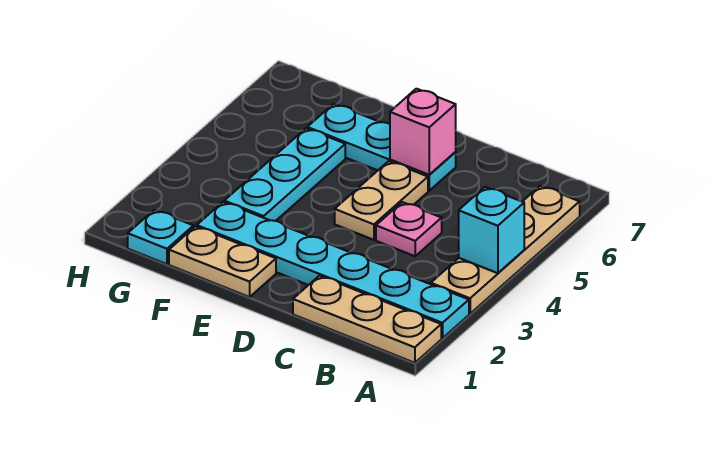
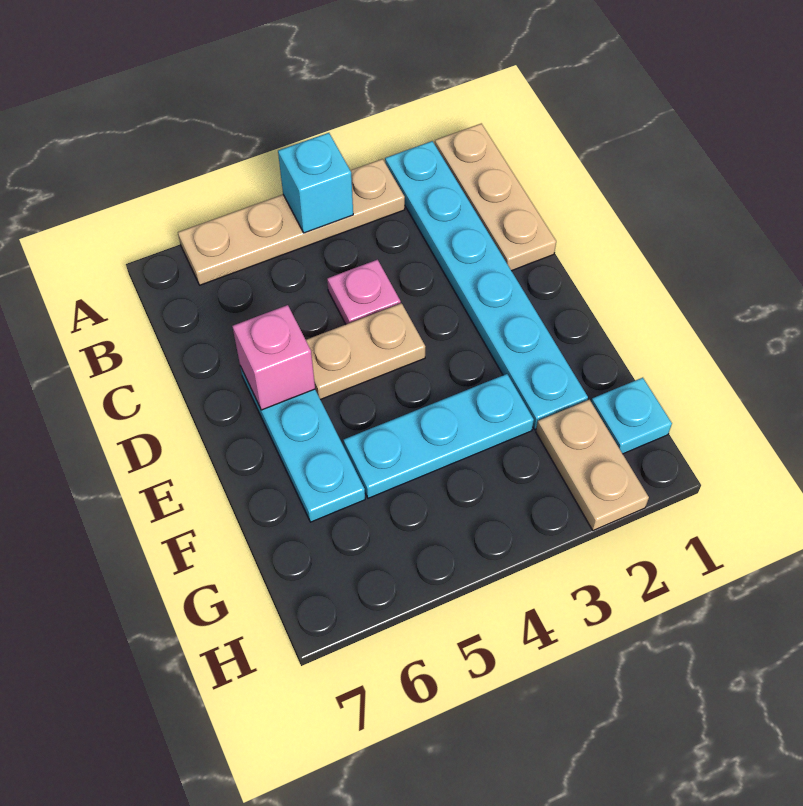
tan 1x2 plate [169,226,276,297] -> tan 1x2 plate moved to [536,400,649,530]

